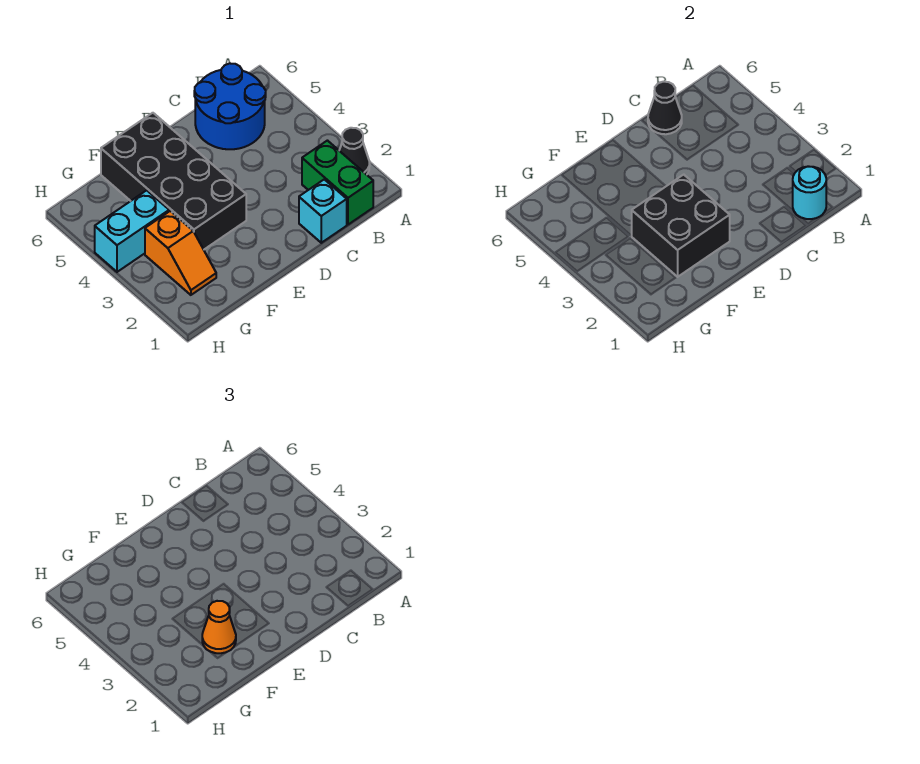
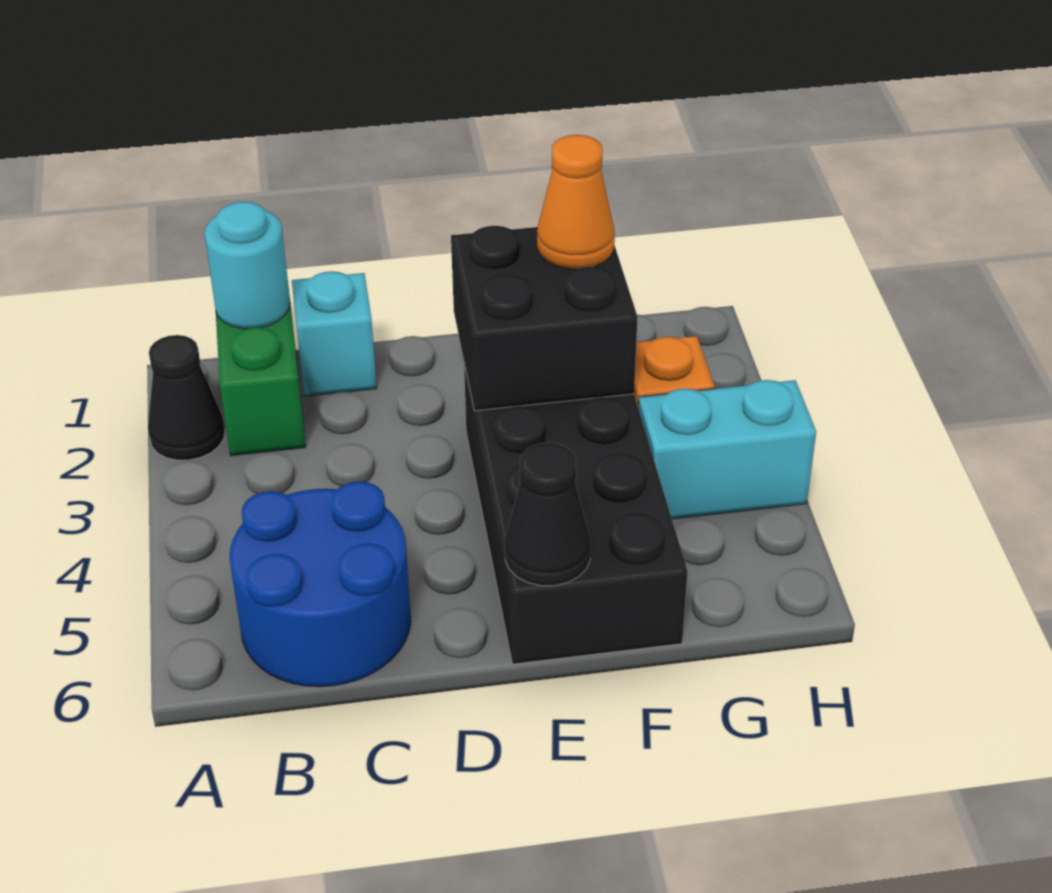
black 1x1 cone [648,82,682,134] -> black 1x1 cone moved to [505,443,591,586]

